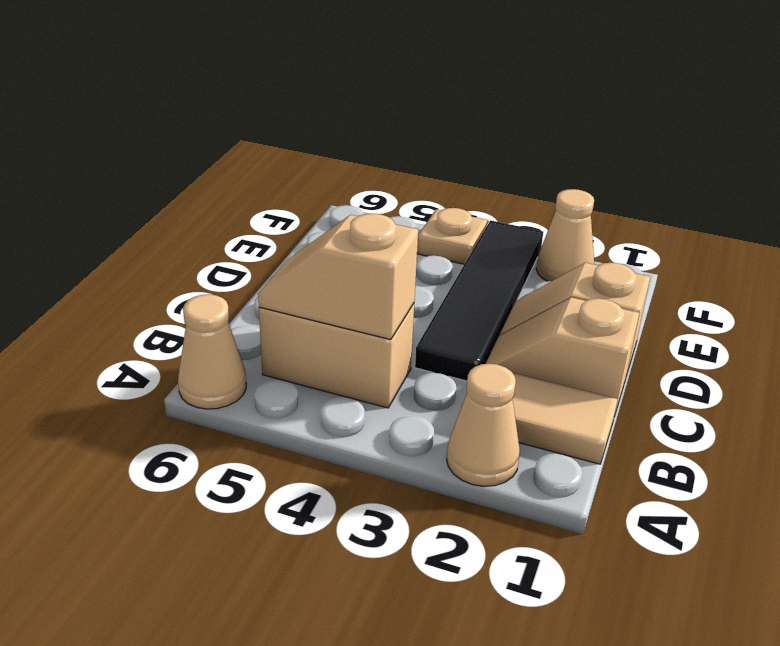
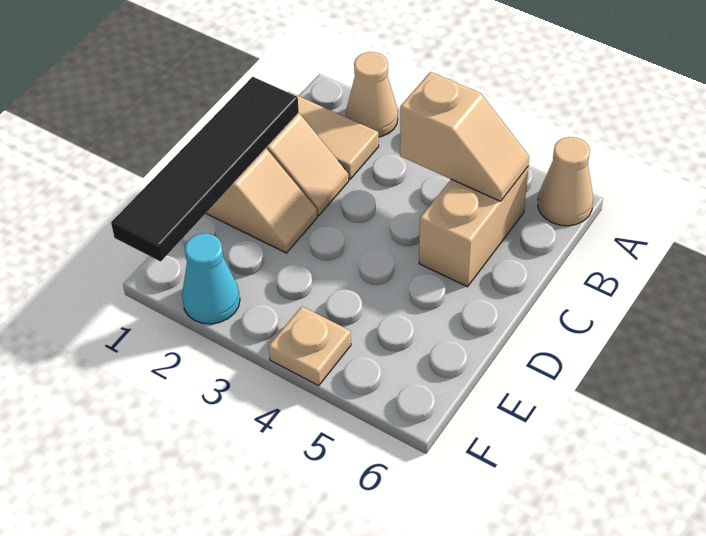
tan 1x2 brick [259,304,414,408] -> tan 1x2 brick turned to [419,167,528,287]
black 1x4 tile [415,221,543,381] -> black 1x4 tile moved to [111,77,299,261]
tan 1x1 cone [536,189,594,281] -> cyan 1x1 cone [182,234,240,324]

